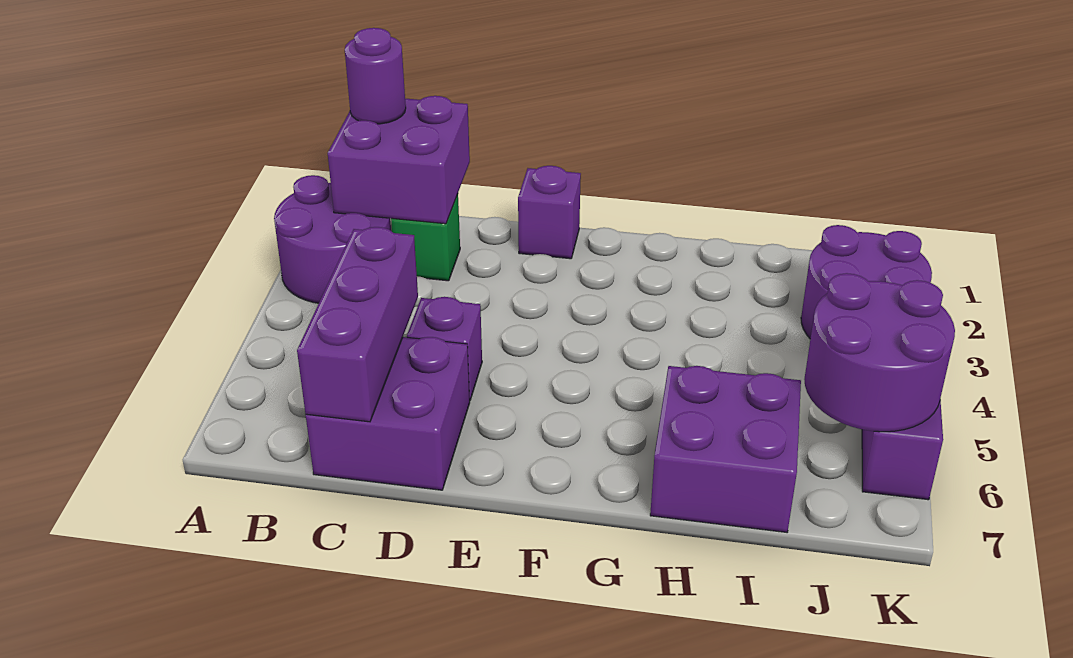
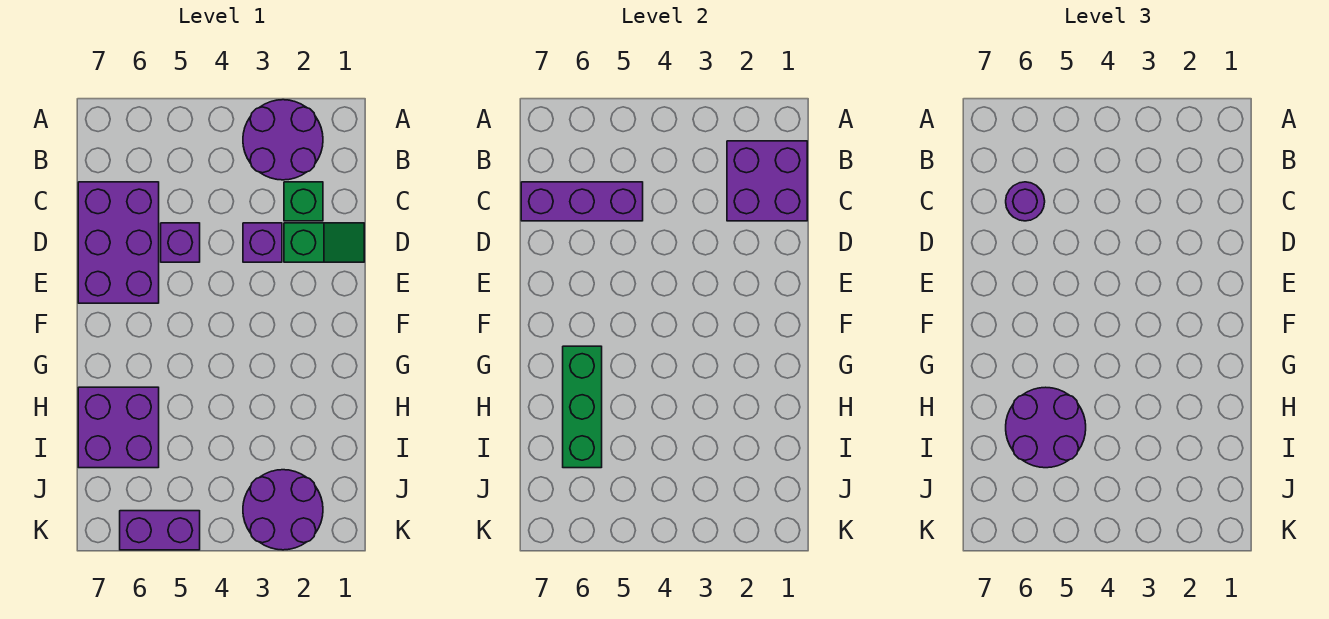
purple 1x1 round brick [345,28,406,124] -> purple 1x1 round brick moved to [1006,182,1045,221]
purple 2x2 brick [306,337,470,490] -> purple 2x3 brick [78,182,159,303]
none -> green 1x2 slope [284,223,364,262]
purple 1x1 brick [518,166,581,259] -> purple 1x1 brick moved to [243,223,282,262]
none -> green 1x3 brick [563,346,602,468]
purple 2x2 round brick [804,273,955,432] -> purple 2x2 round brick moved to [1006,387,1086,468]

